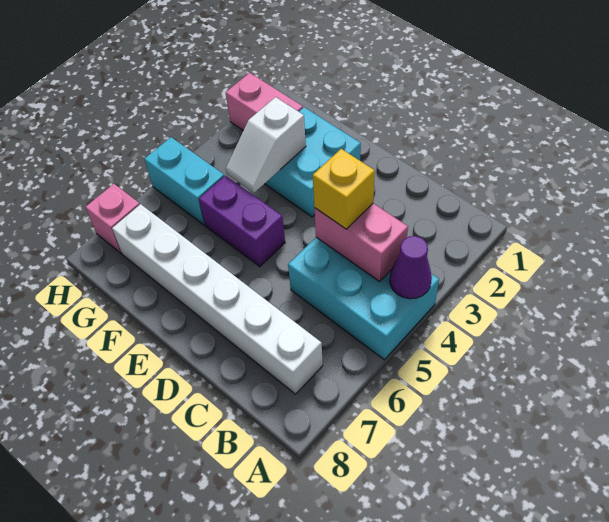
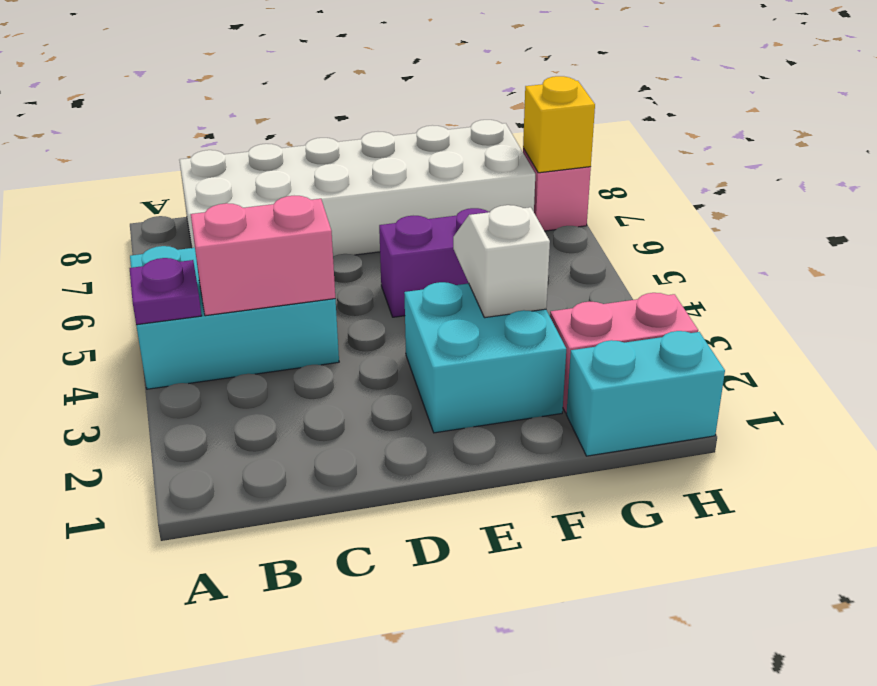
purple 1x1 cone [390,236,432,299] -> purple 1x1 plate [130,258,202,325]
white 1x6 brick [112,204,323,394] -> white 2x6 brick [179,120,535,256]
yellow 1x1 brick [313,149,375,229] -> yellow 1x1 brick moved to [523,76,595,173]
cyan 1x2 brick [144,137,224,225] -> cyan 1x2 brick moved to [566,331,725,456]

